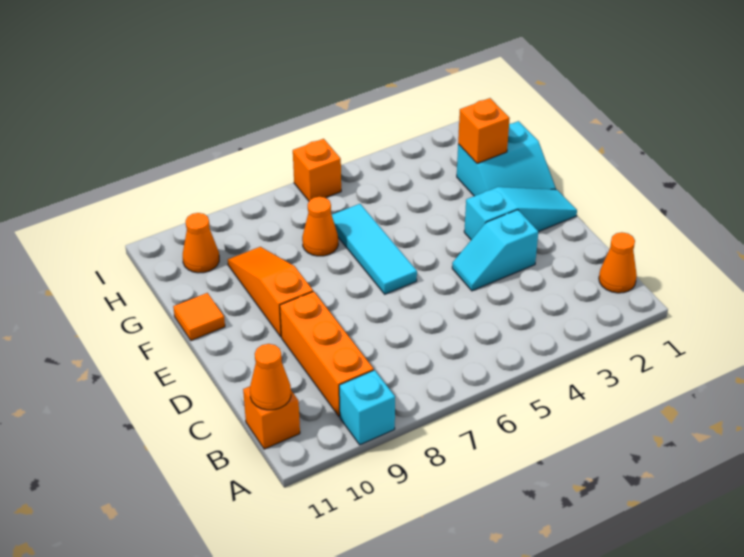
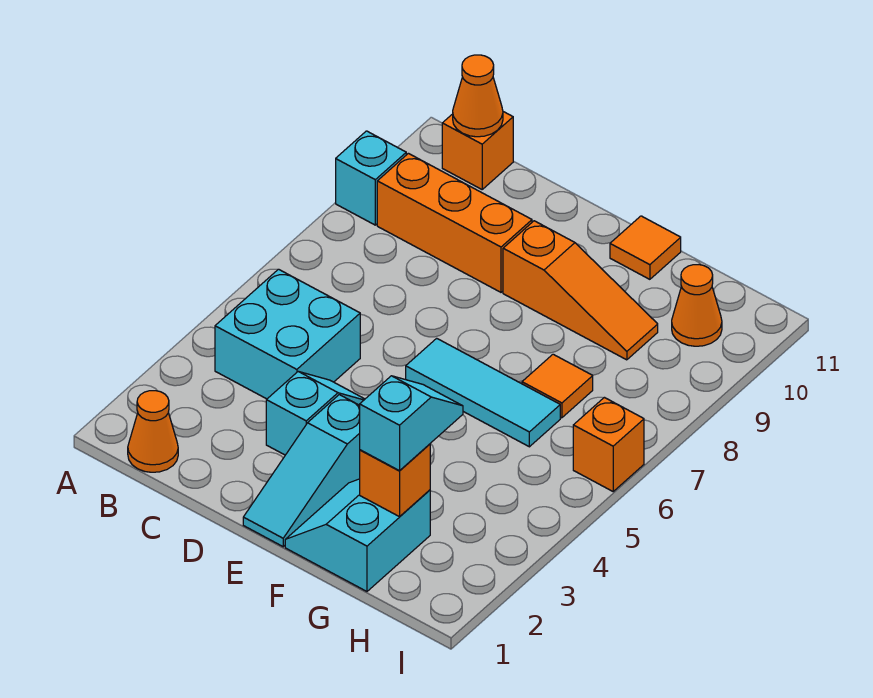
none -> cyan 2x2 brick [215,269,360,399]
none -> cyan 1x2 slope [360,376,463,471]
orange 1x1 cone [302,197,338,256] -> orange 1x1 tile [522,354,593,418]

